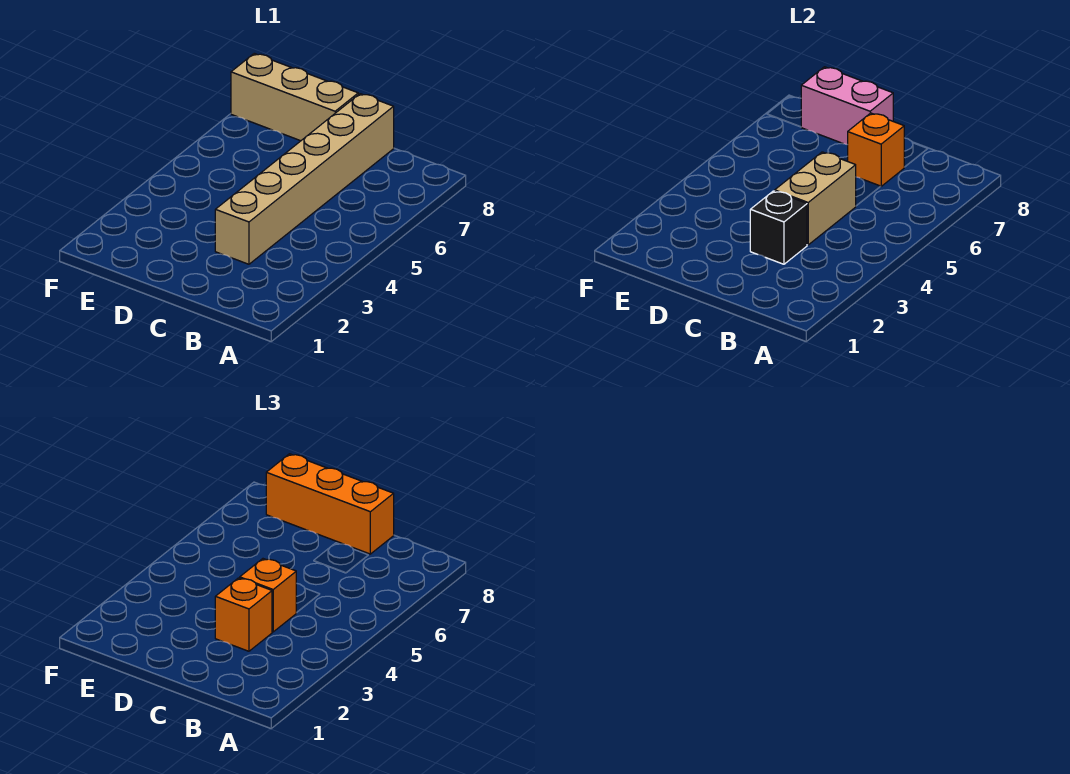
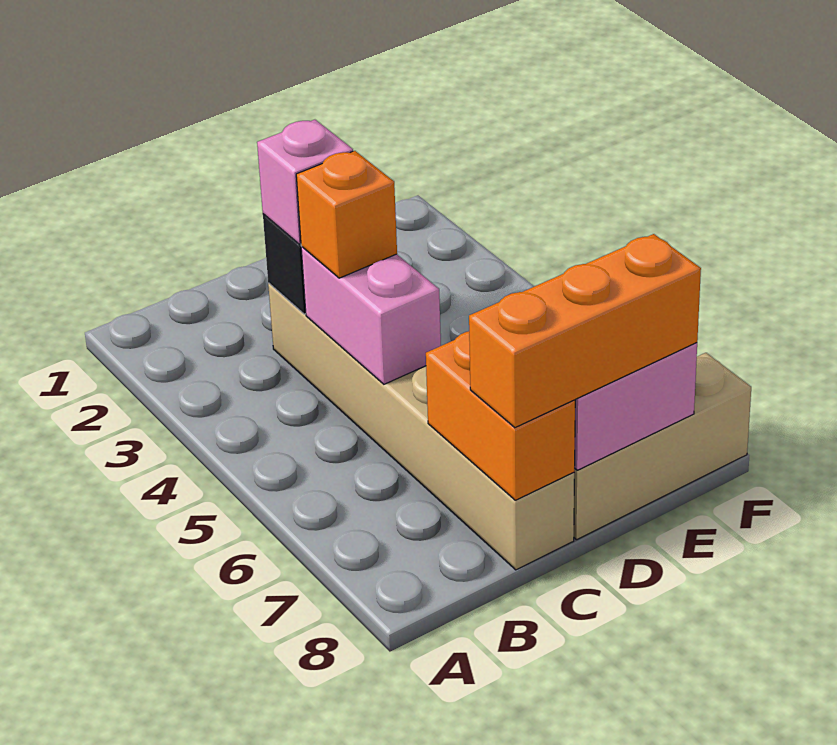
orange 1x1 brick [215,578,272,651] -> pink 1x1 brick [257,120,353,244]
tan 1x2 brick [775,152,856,245] -> pink 1x2 brick [301,247,441,384]
orange 1x1 brick [848,113,904,186] -> orange 1x2 brick [426,331,575,500]

